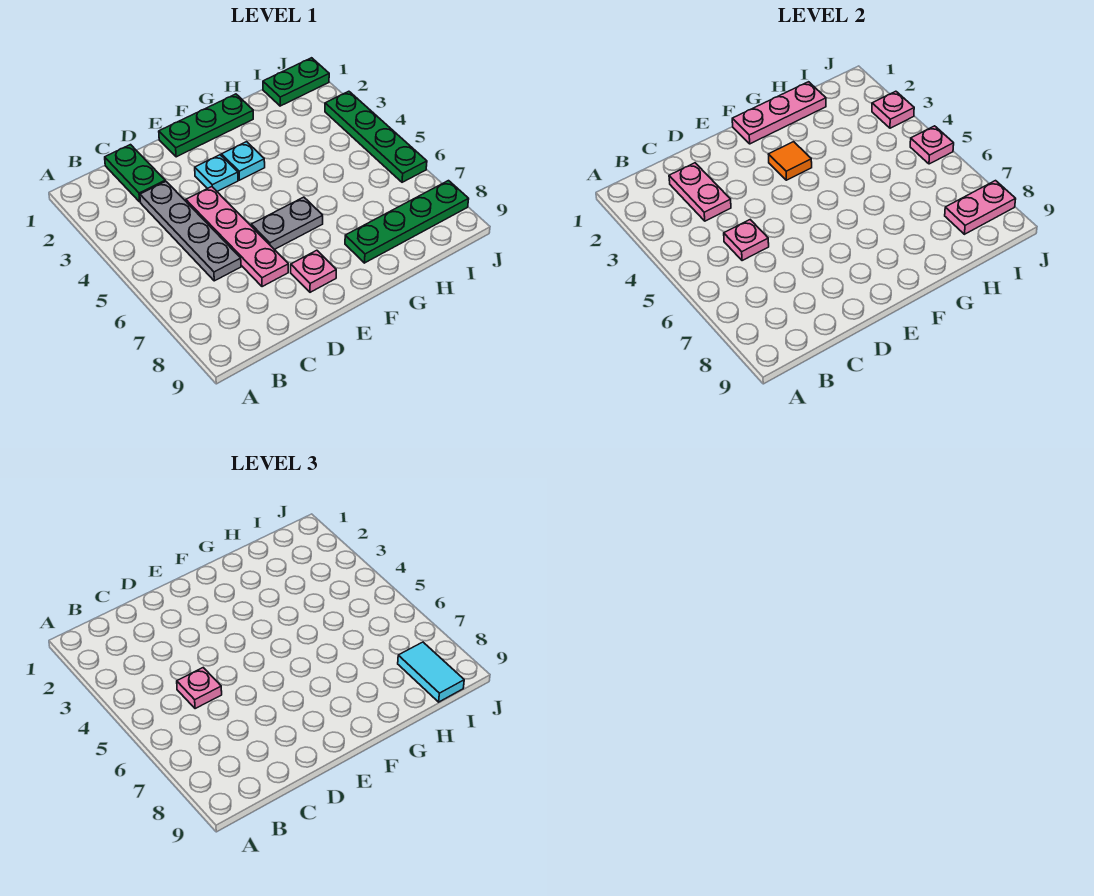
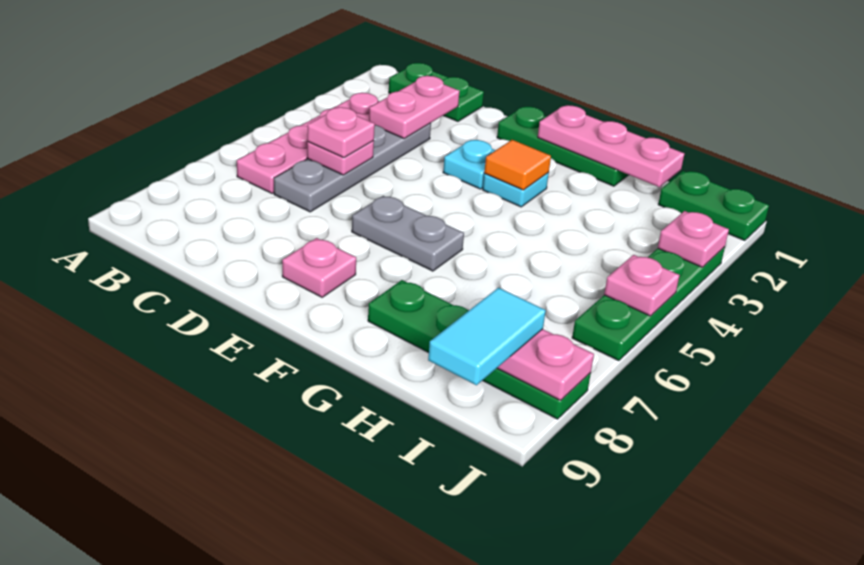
green 1x2 plate [105,145,165,202] -> green 1x2 plate turned to [389,63,484,121]
pink 1x4 plate [186,187,288,287] -> pink 1x4 plate moved to [237,93,379,194]

